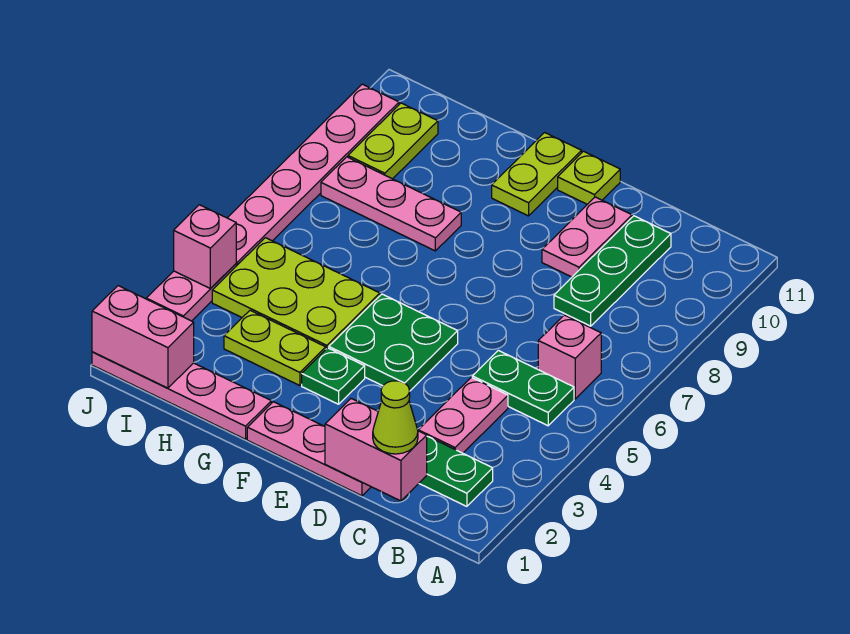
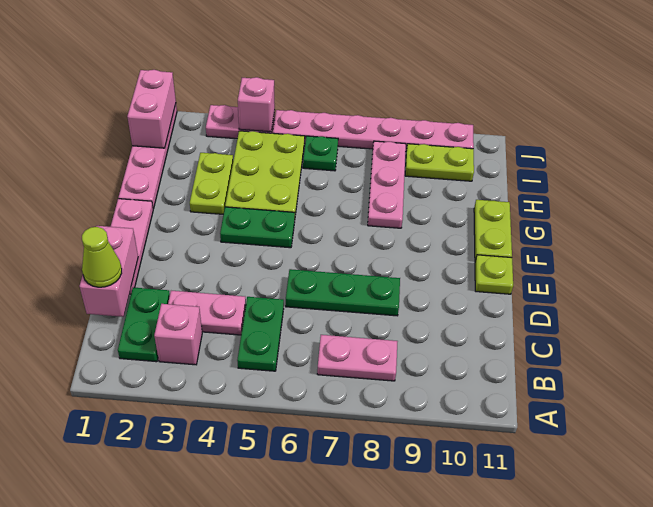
pink 1x1 brick [538,315,601,399] -> pink 1x1 brick moved to [154,304,202,365]
green 1x3 plate [554,216,671,326] -> green 1x3 plate moved to [286,269,400,316]
pink 1x2 plate [542,197,632,277] -> pink 1x2 plate moved to [317,335,398,381]
green 2x2 plate [329,294,458,391] -> green 1x2 plate [220,207,295,248]
green 1x1 plate [302,348,365,404] -> green 1x1 plate moved to [303,136,338,171]
lime 1x2 plate [492,133,582,216] -> lime 1x2 plate turned to [474,200,512,261]

